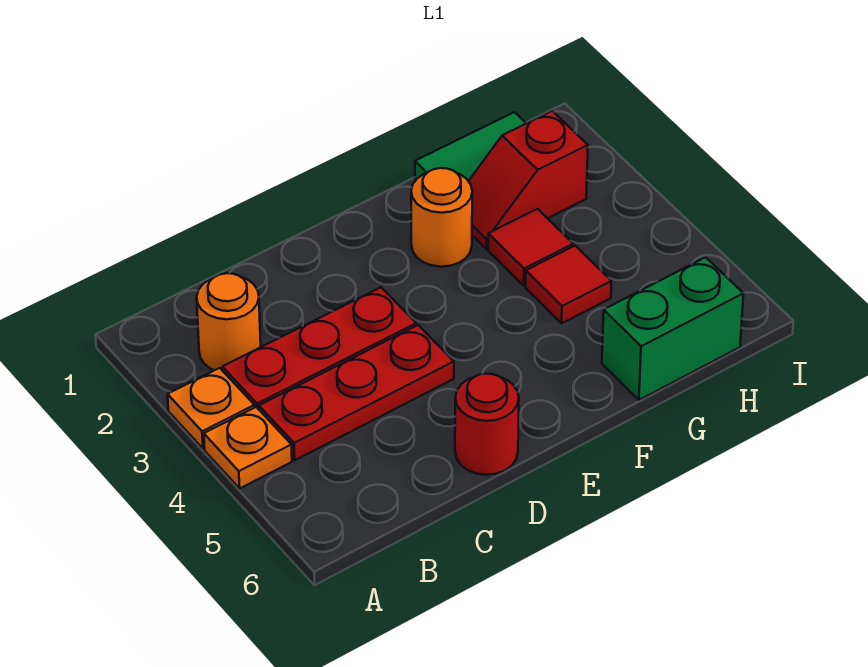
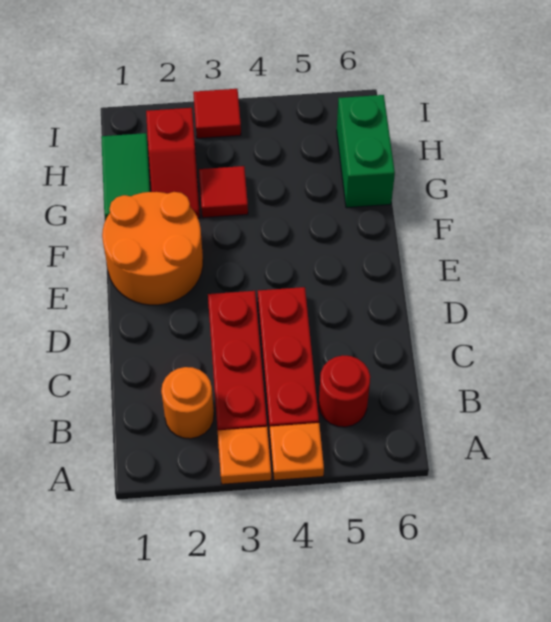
red 1x1 round brick [455,374,519,475] -> red 1x1 round brick moved to [319,355,370,427]
orange 1x1 round brick [411,168,472,267] -> orange 2x2 round brick [102,192,203,305]
red 1x1 tile [526,246,611,323] -> red 1x1 tile moved to [193,89,241,138]

